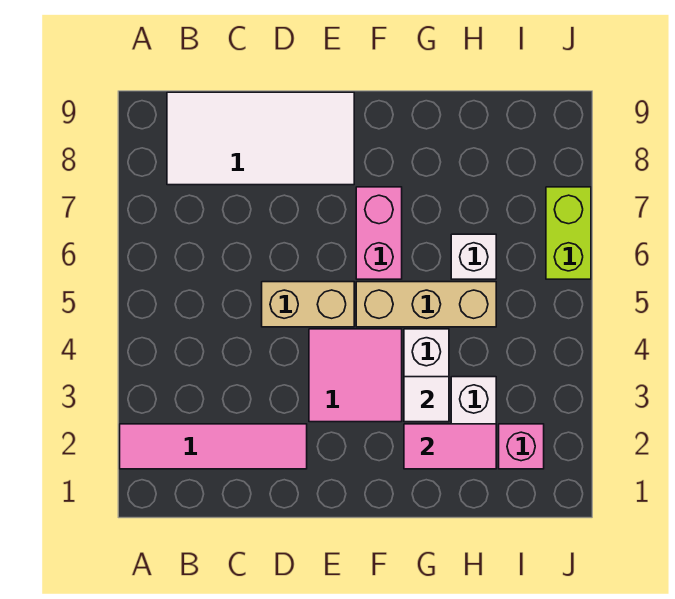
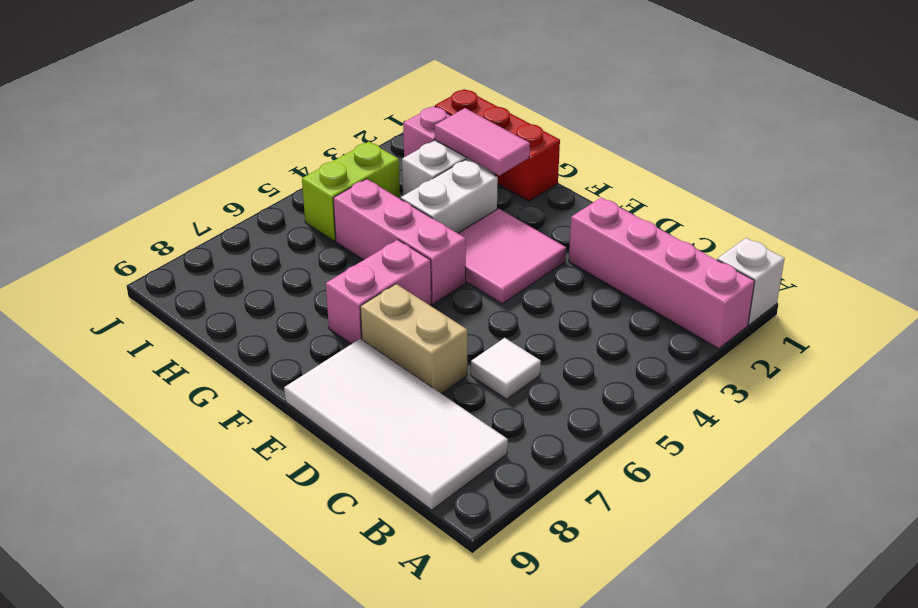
pink 1x4 tile [120,424,307,469] -> pink 1x4 brick [569,197,755,349]
tan 1x2 brick [262,282,354,327] -> tan 1x2 brick moved to [360,284,467,394]
tan 1x3 brick [356,282,496,327] -> pink 1x3 brick [333,179,466,304]
none -> red 1x3 brick [435,89,560,201]
white 1x1 tile [404,377,449,422] -> white 1x1 tile moved to [471,338,541,399]
white 1x1 brick [451,234,496,279] -> white 1x1 brick moved to [717,238,785,325]
lime 1x2 brick [546,187,591,279] -> lime 1x2 brick moved to [302,142,400,241]

